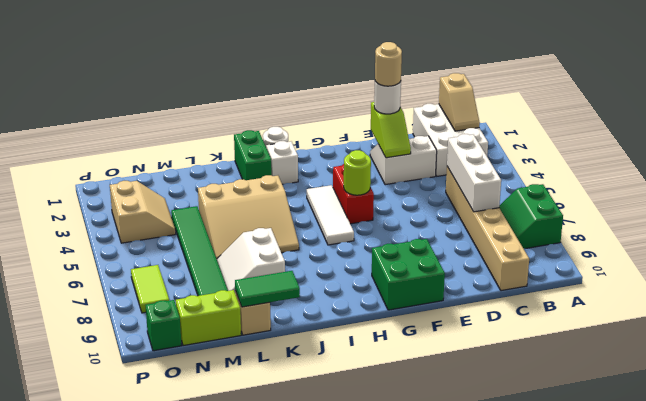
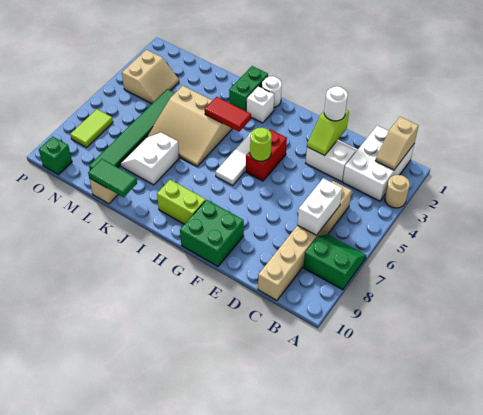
green 2x2 slope [499,184,563,249] -> green 2x2 slope turned to [303,234,366,290]
white 1x3 brick [447,134,501,212] -> white 1x2 brick [297,178,342,235]
tan 1x1 round brick [375,42,402,86] -> tan 1x1 round brick moved to [385,175,410,208]
none -> red 1x2 tile [205,97,251,132]
lime 1x2 brick [176,290,241,346] -> lime 1x2 brick moved to [157,180,206,224]

